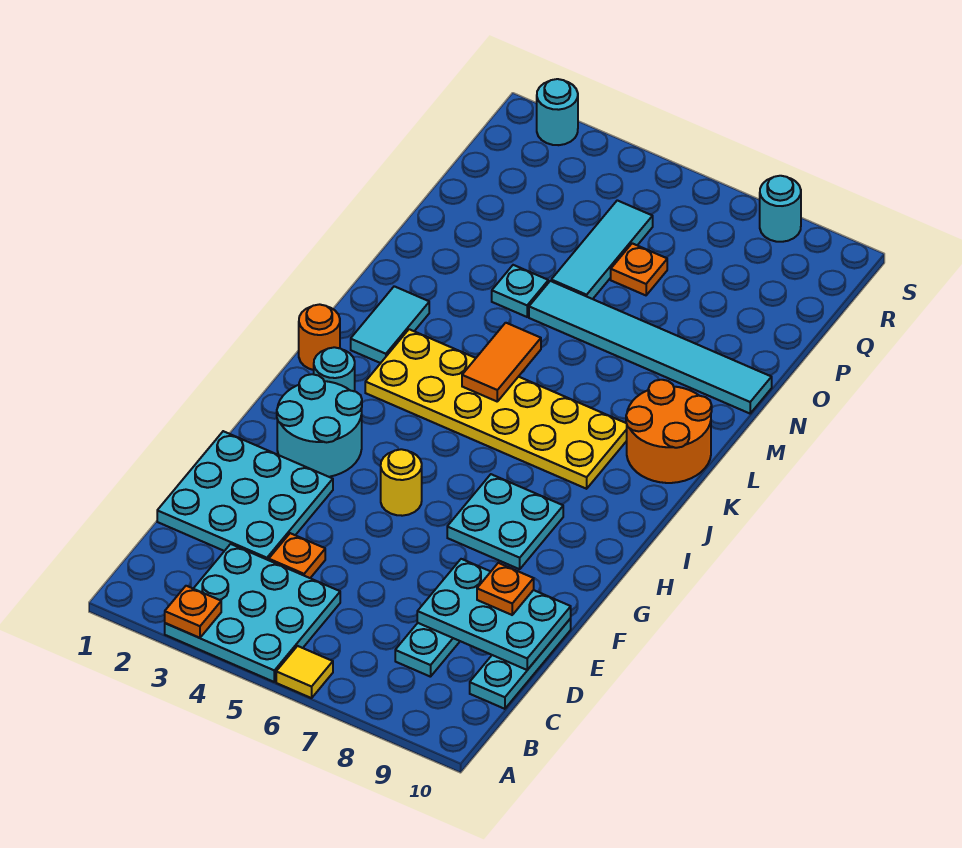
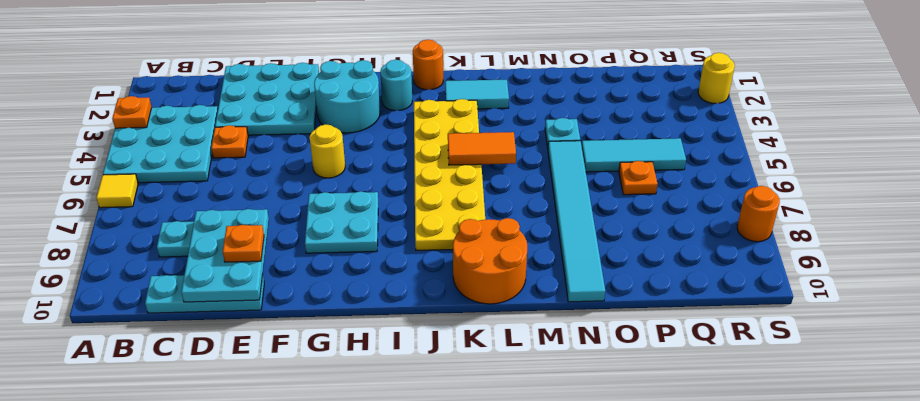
cyan 1x1 round brick [537,79,578,145] -> yellow 1x1 round brick [698,53,735,104]
cyan 1x1 round brick [760,176,801,242] -> orange 1x1 round brick [737,186,780,242]

